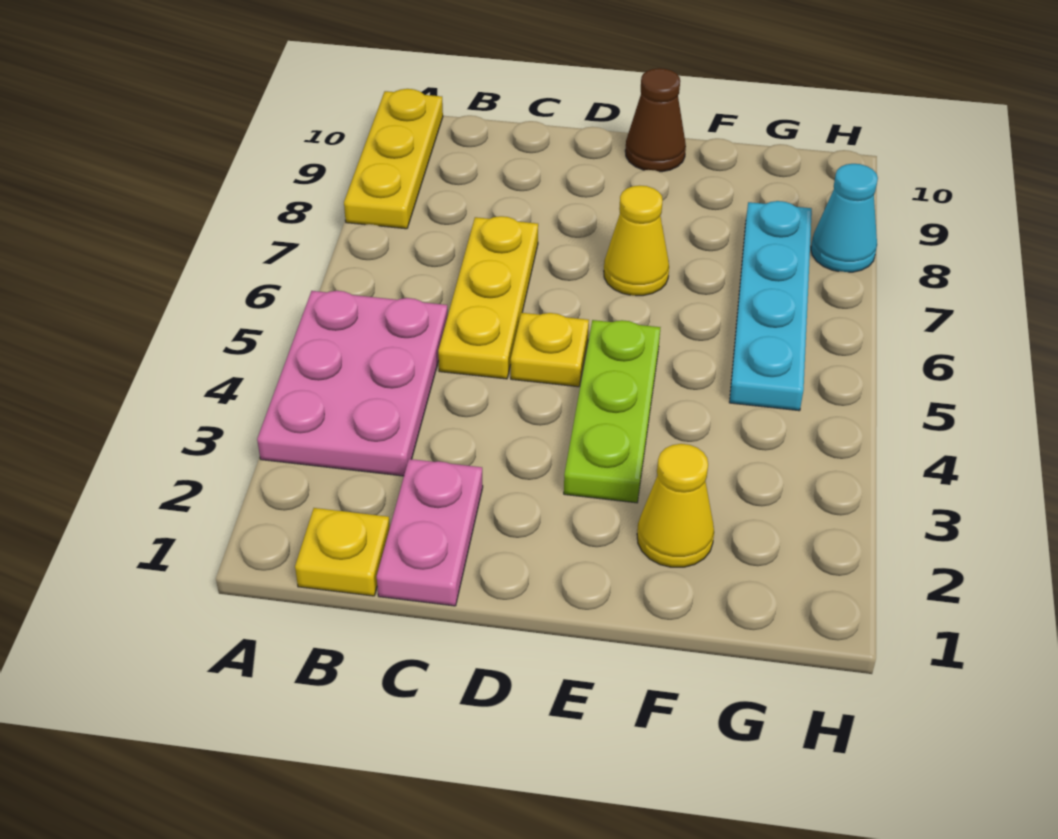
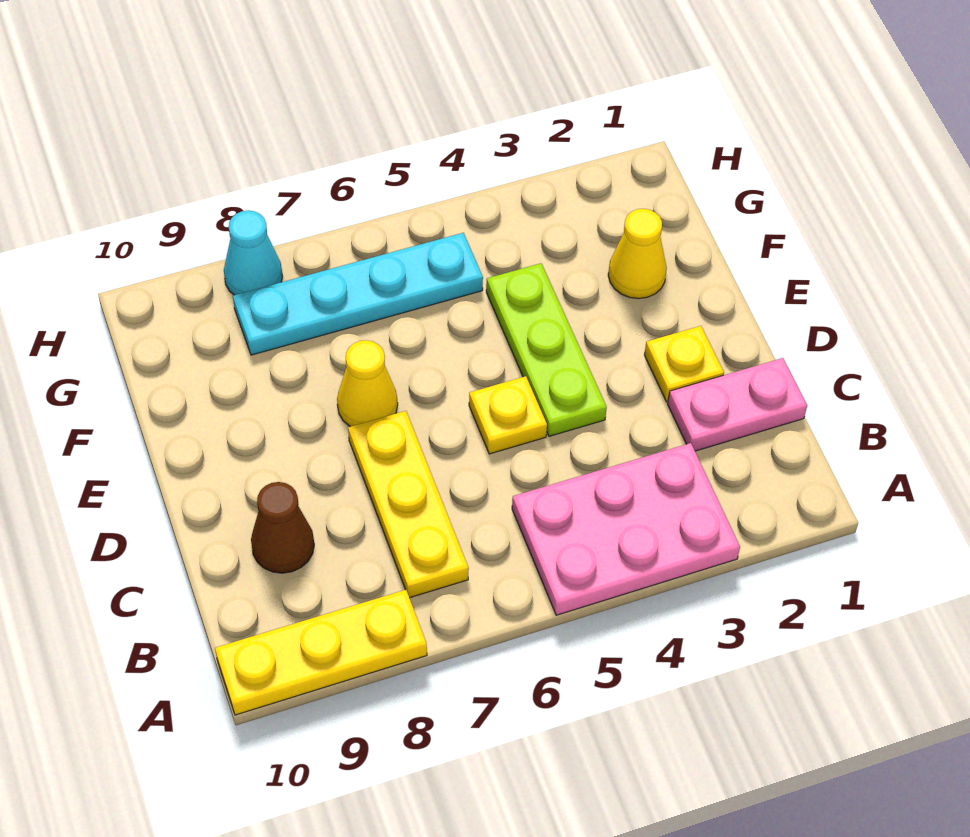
yellow 1x1 plate [295,508,390,596] -> yellow 1x1 plate moved to [644,326,724,402]
yellow 1x3 plate [438,216,538,379] -> yellow 1x3 plate turned to [348,411,469,598]
lime 1x3 plate [564,320,661,503] -> lime 1x3 plate turned to [486,263,607,436]
brown 1x1 cone [625,68,686,172] -> brown 1x1 cone moved to [251,482,314,573]

